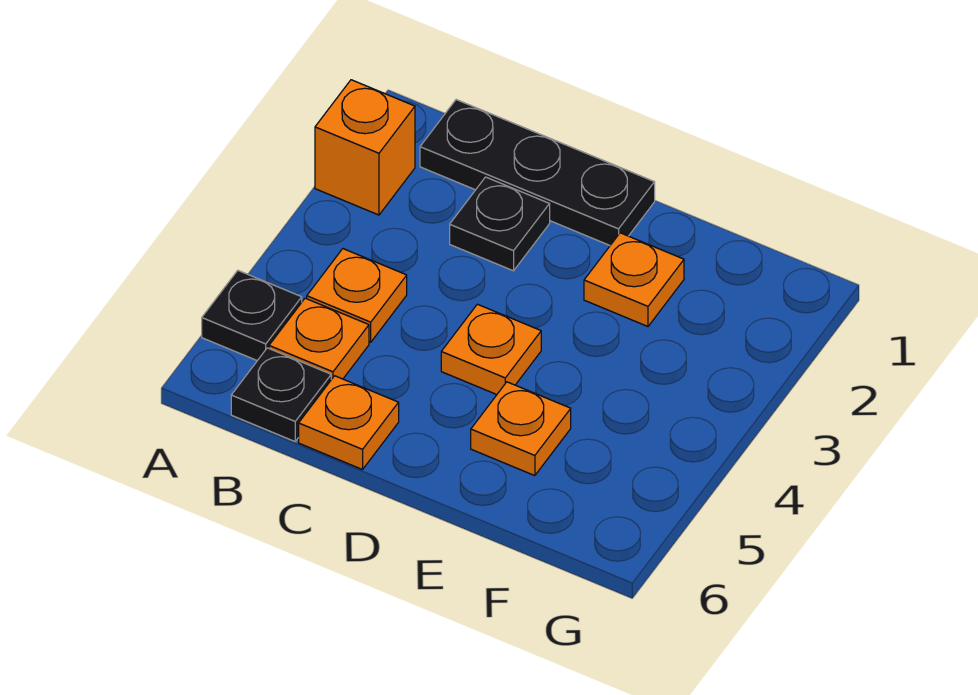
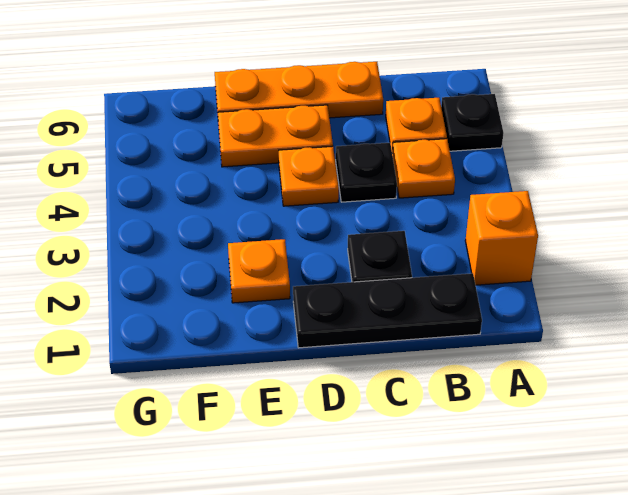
black 1x1 plate [231,348,331,441] -> black 1x1 plate moved to [336,143,397,202]
orange 1x1 plate [299,376,399,469] -> orange 1x3 plate [215,62,383,118]
orange 1x1 plate [471,382,571,476] -> orange 1x2 plate [218,105,333,167]

